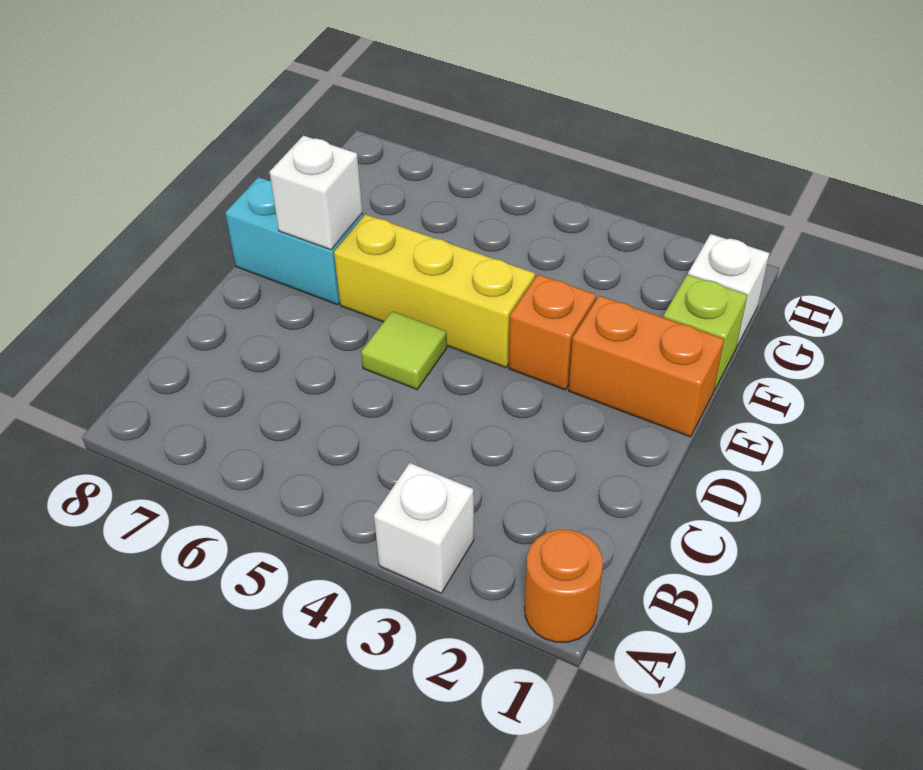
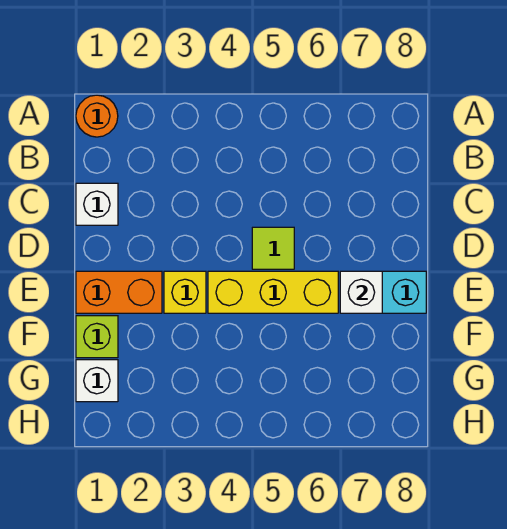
white 1x1 brick [374,463,474,593] -> white 1x1 brick moved to [76,183,118,225]
orange 1x1 brick [509,274,596,390] -> yellow 1x1 brick [164,271,206,313]

